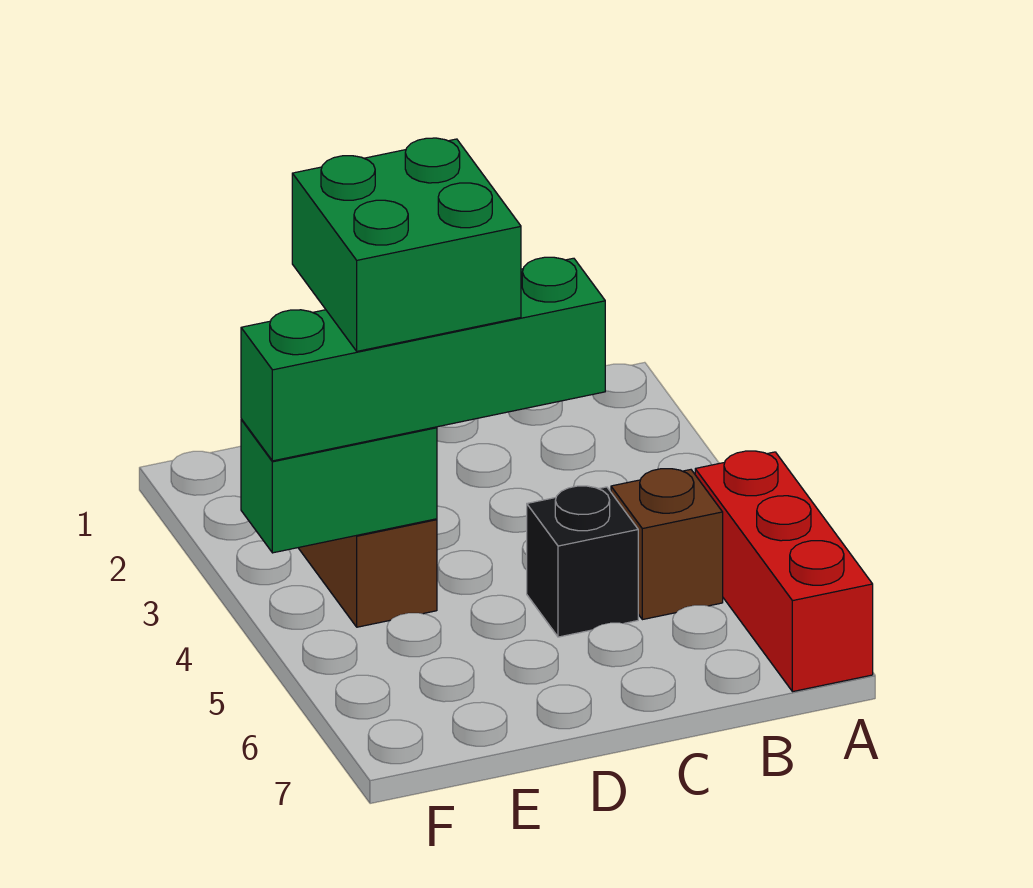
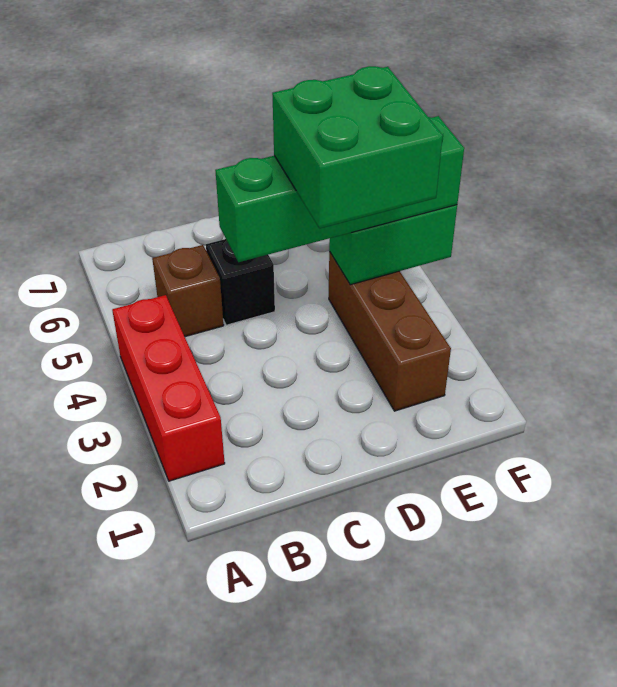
red 1x3 brick [695,451,873,692] -> red 1x3 brick moved to [112,295,225,481]

